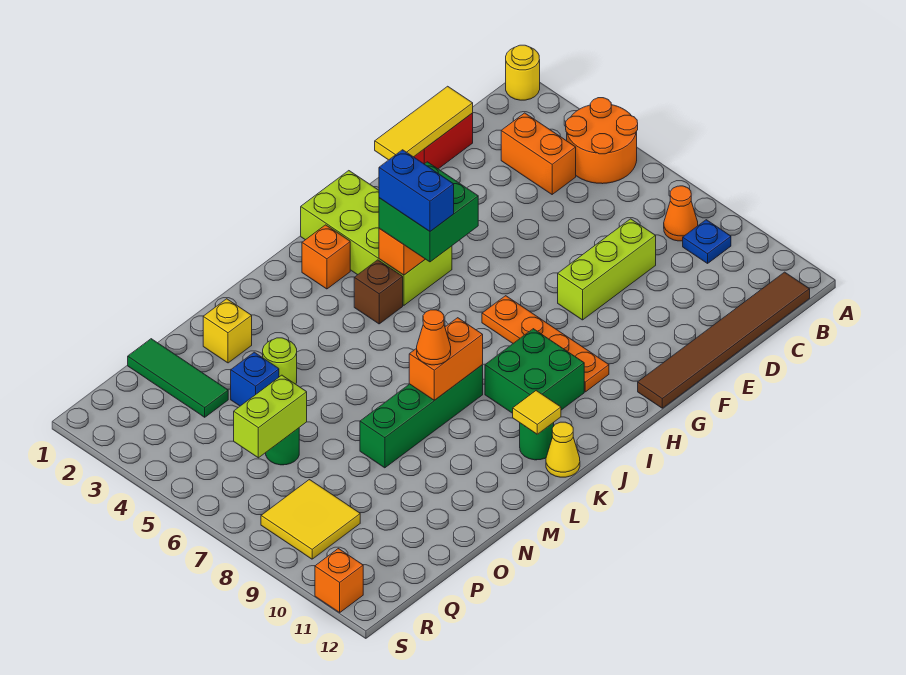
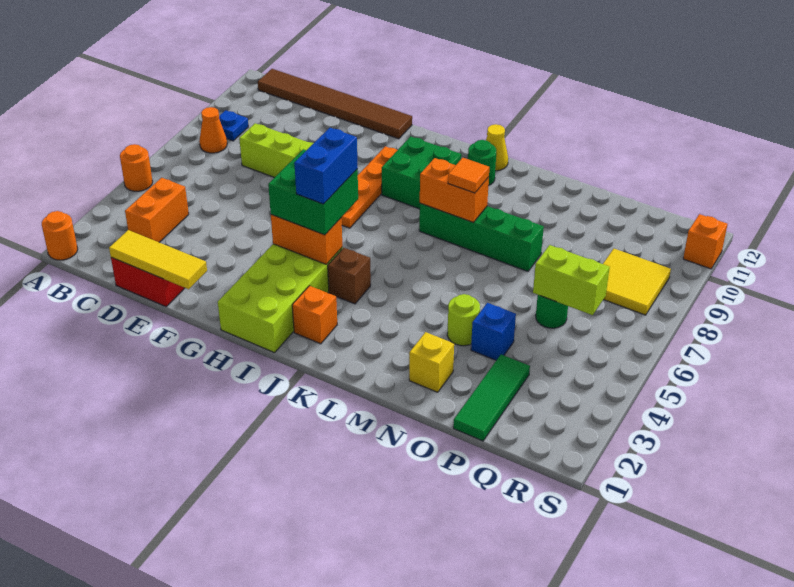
yellow 1x1 round brick [506,45,540,100] -> orange 1x1 round brick [42,211,78,260]
orange 2x2 round brick [566,98,638,184] -> orange 1x1 round brick [120,144,153,191]
yellow 1x1 tile [513,391,561,434] -> none
orange 1x1 cone [417,310,451,365] -> orange 1x1 tile [448,158,489,193]

